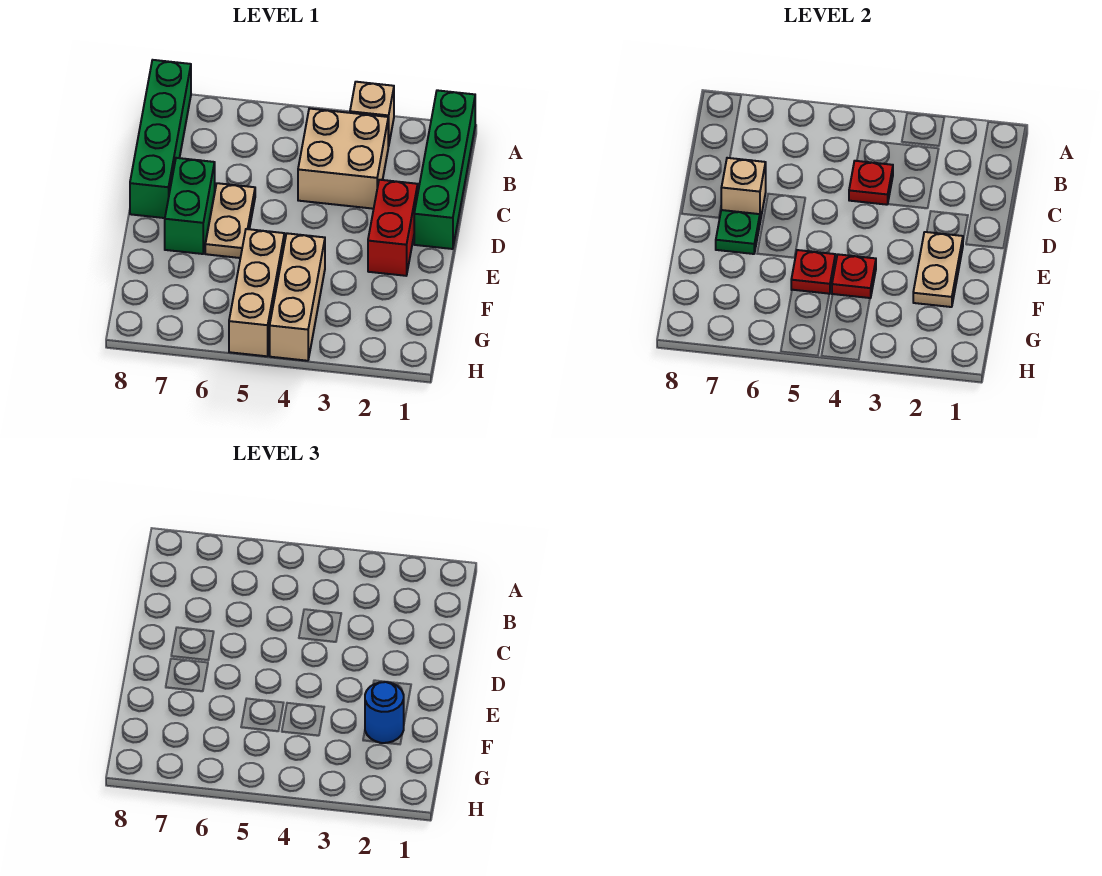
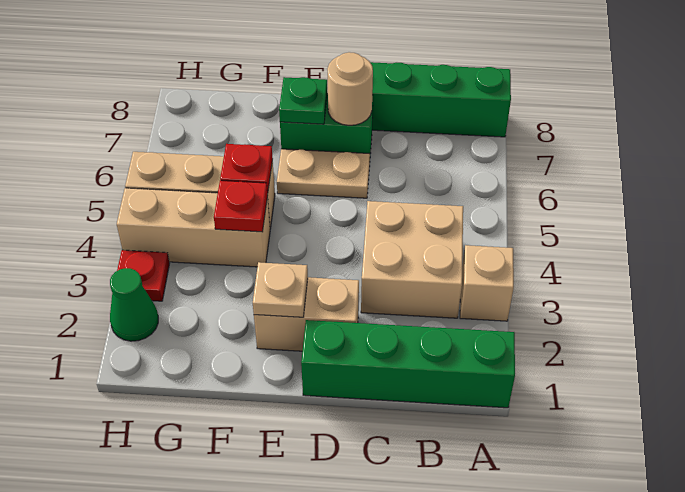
red 1x1 plate [849,161,893,205] -> red 1x1 plate moved to [117,250,169,301]
red 1x2 brick [368,180,418,276] -> tan 1x2 brick [254,277,359,351]
tan 1x1 brick [721,158,766,221] -> tan 1x1 round brick [327,52,373,125]
tan 1x2 plate [913,232,963,307] -> tan 1x1 plate [253,262,308,317]
blue 1x1 round brick [365,682,404,743] -> none
none -> green 1x1 cone [110,268,158,341]

